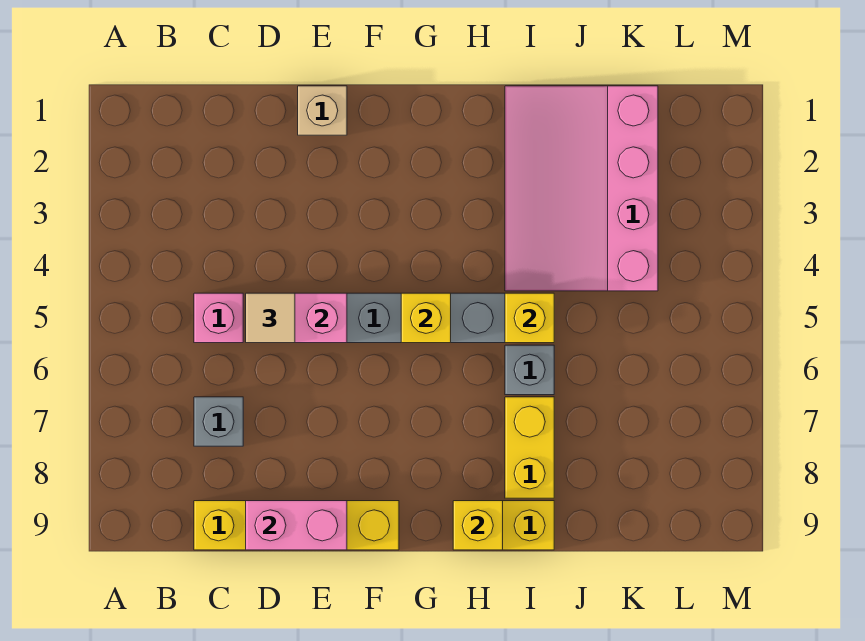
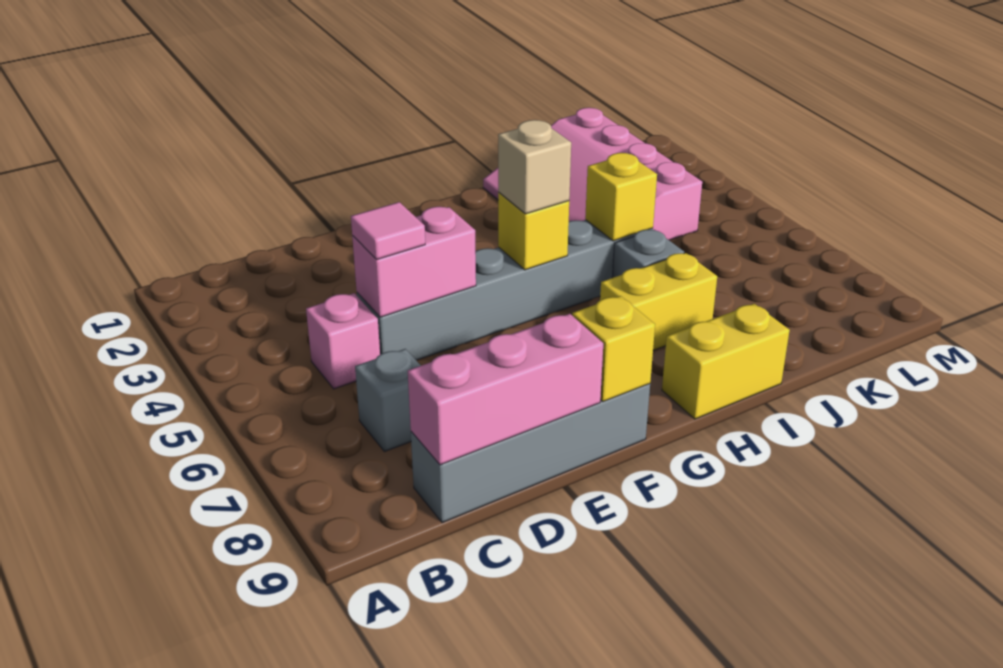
yellow 1x4 brick [194,501,399,550] -> grey 1x4 brick [411,384,650,523]
tan 1x1 tile [246,293,295,343] -> pink 1x1 tile [351,202,425,260]
pink 1x2 brick [246,501,347,550] -> pink 1x3 brick [408,314,603,465]
tan 1x1 brick [298,86,347,135] -> tan 1x1 brick moved to [498,120,571,214]
yellow 1x1 brick [453,501,503,550] -> yellow 1x1 brick moved to [572,296,655,402]
yellow 1x2 brick [505,397,554,498] -> yellow 1x2 brick turned to [600,253,717,351]

